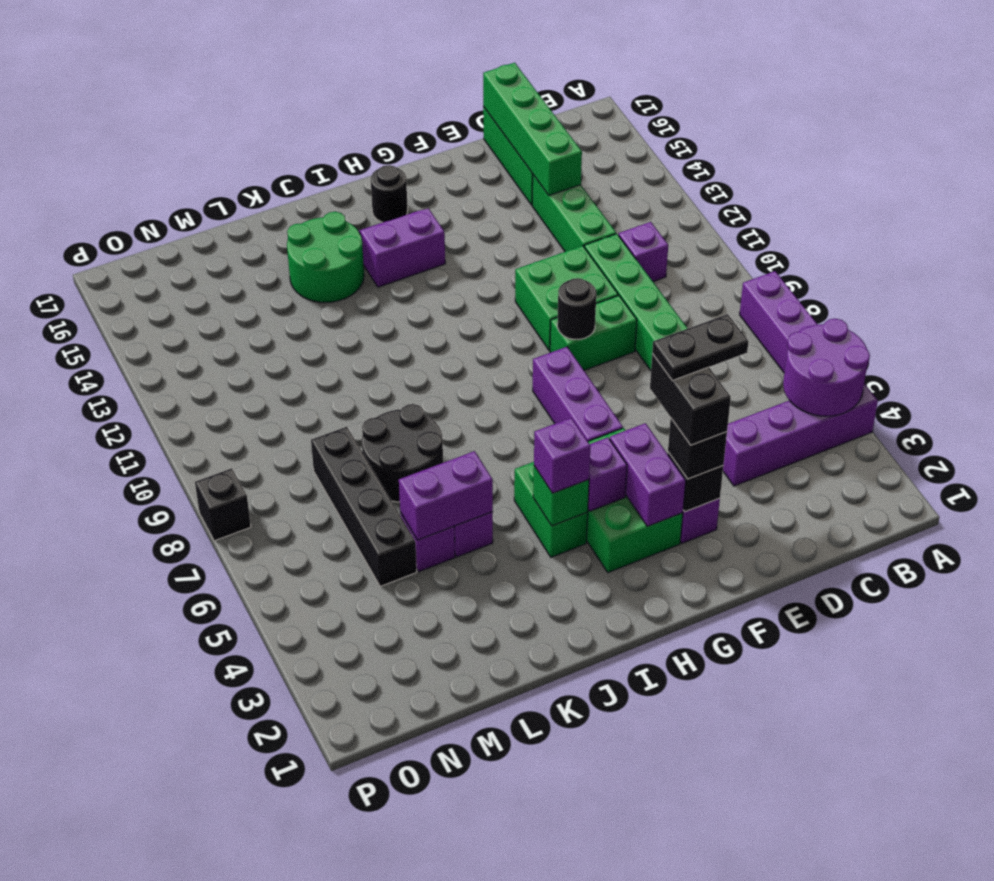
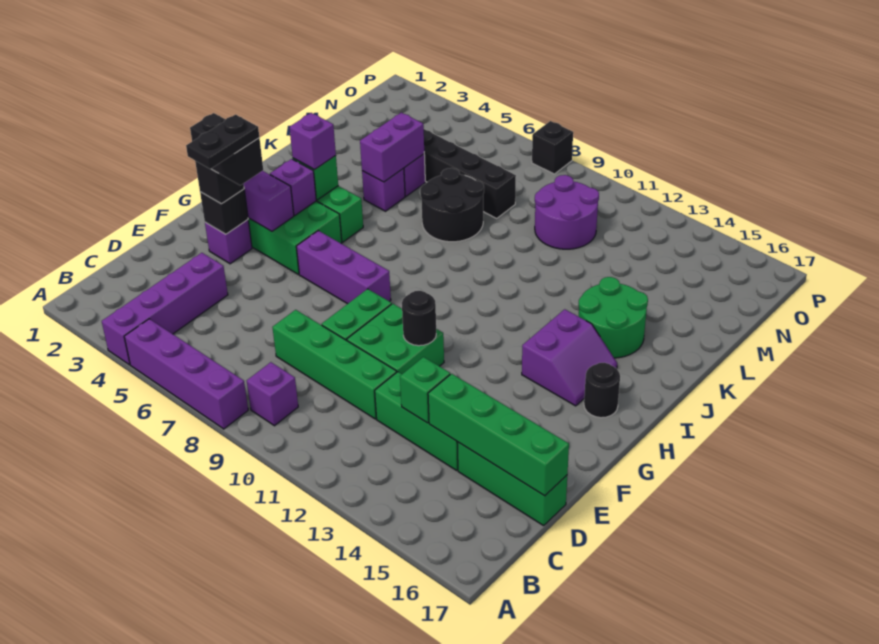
purple 2x2 round brick [783,319,870,416] -> purple 2x2 round brick moved to [535,175,599,249]
purple 1x1 brick [619,222,668,282] -> purple 1x1 brick moved to [247,362,298,426]
none -> green 1x1 brick [400,357,450,423]
black 1x1 round brick [557,278,596,340] -> black 1x1 round brick moved to [402,291,436,346]

